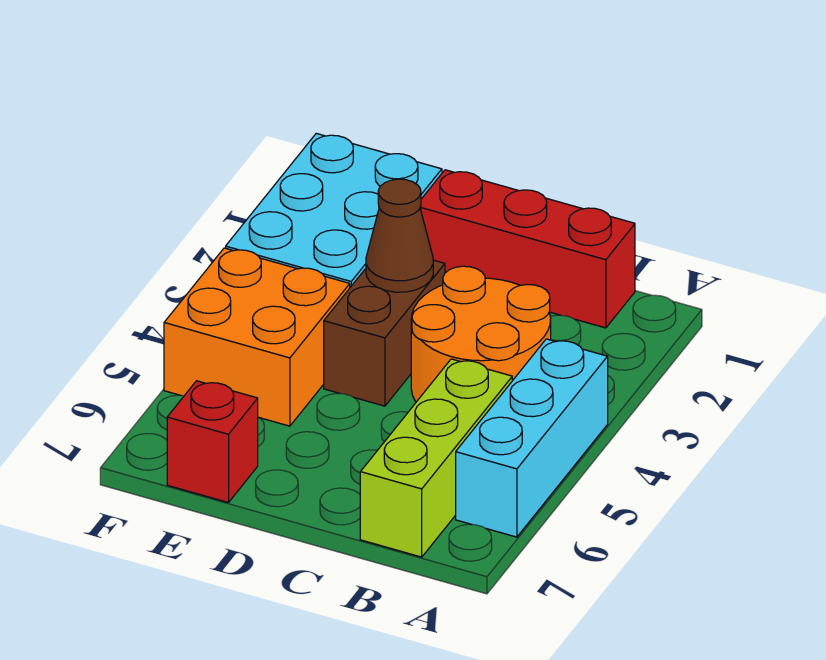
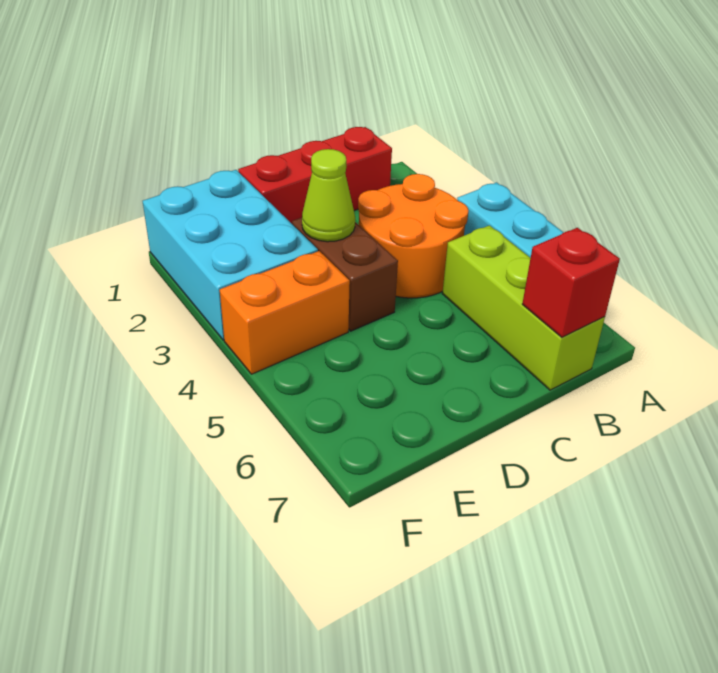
brown 1x1 cone [366,179,433,292] -> lime 1x1 cone [302,149,355,242]
orange 2x2 brick [164,248,350,426] -> orange 1x2 brick [220,251,350,374]
red 1x1 brick [167,381,258,503] -> red 1x1 brick moved to [522,228,620,337]

